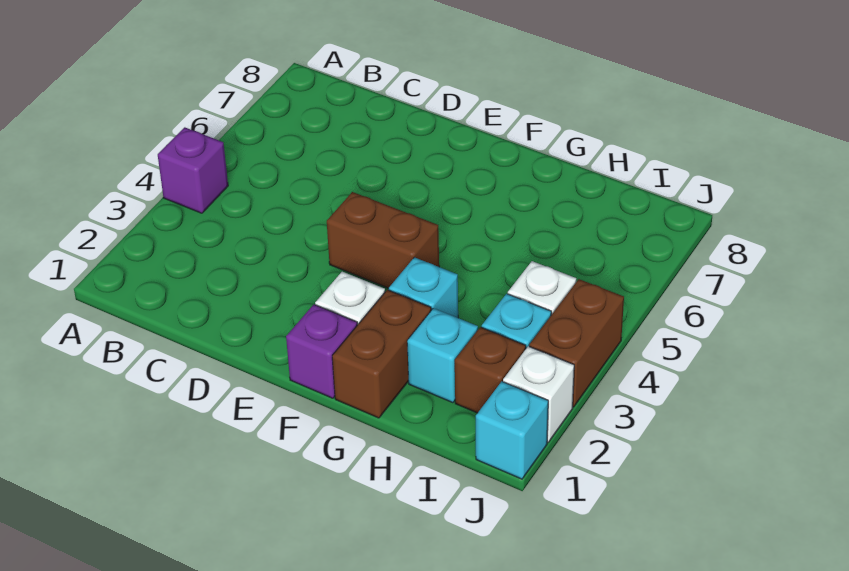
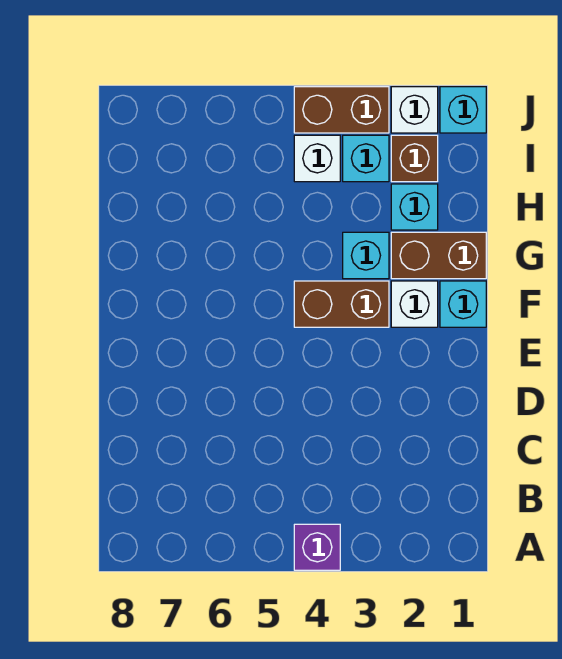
brown 1x2 brick [327,192,439,288] -> brown 1x2 brick turned to [294,281,389,327]
purple 1x1 brick [286,304,357,398] -> cyan 1x1 brick [440,281,486,327]

